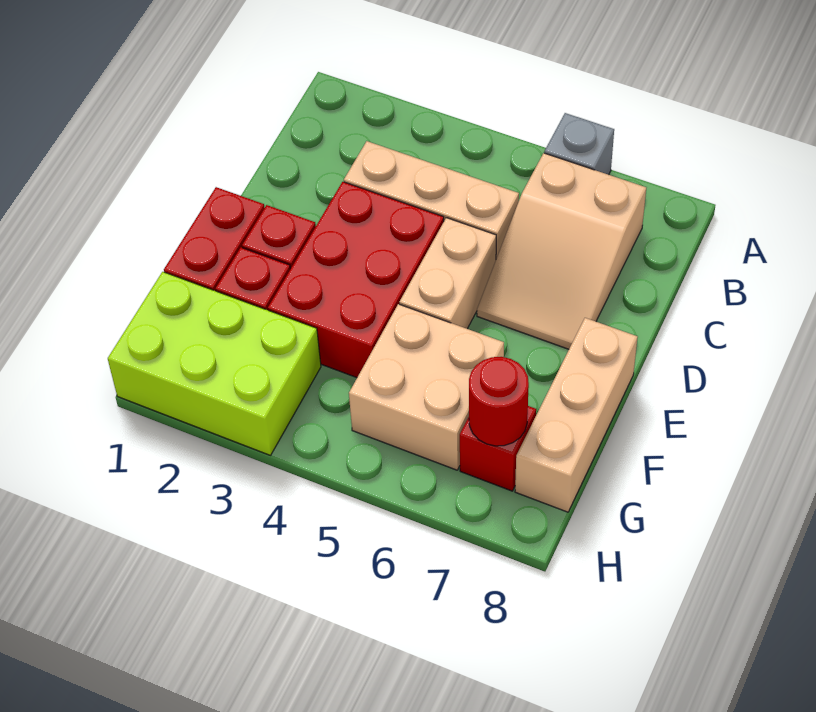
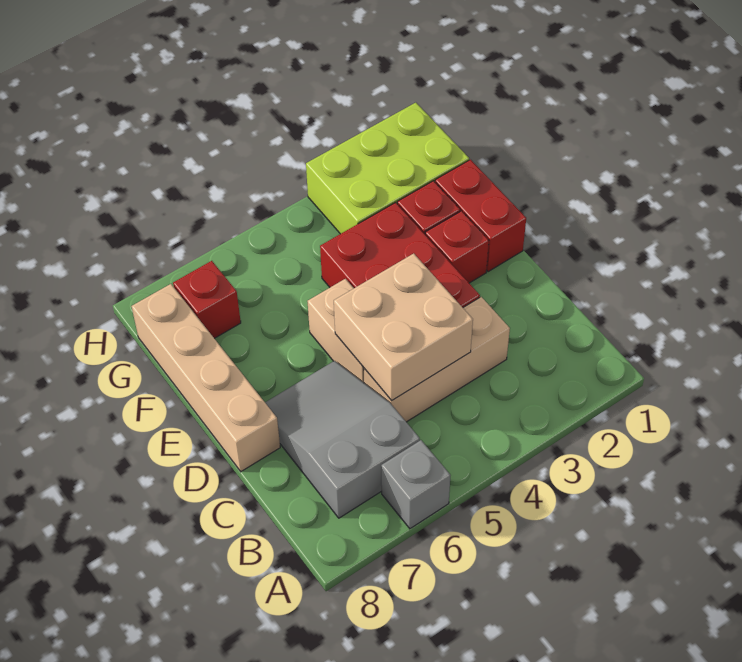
tan 2x3 slope [477,153,646,349] -> grey 2x3 slope [265,361,420,518]
tan 1x3 brick [515,318,638,512] -> tan 1x4 brick [132,284,280,471]
tan 2x2 brick [349,304,504,470] -> tan 2x2 brick moved to [334,253,473,401]
red 1x1 round brick [469,357,529,446] -> none

